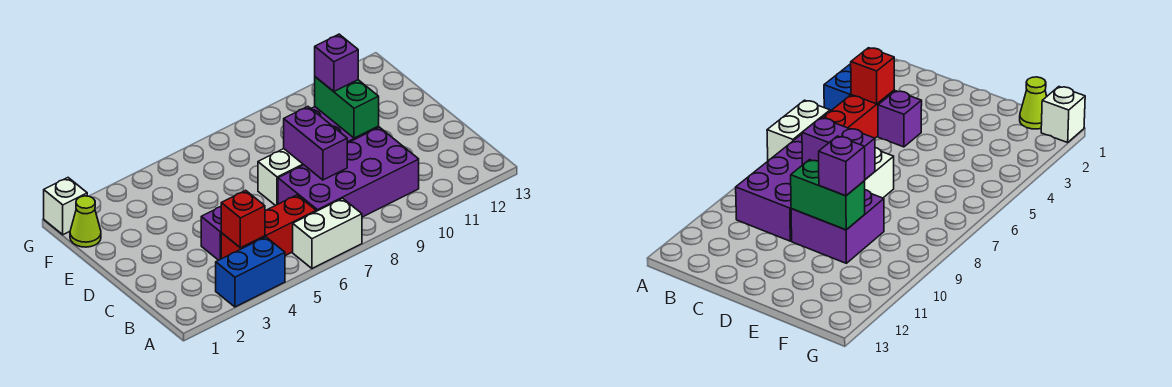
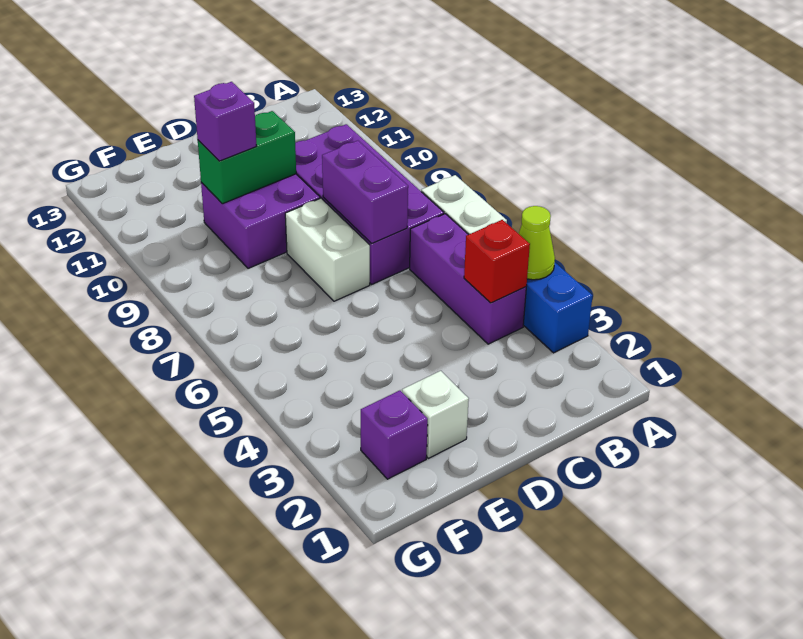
red 1x3 brick [221,195,316,259] -> purple 1x3 brick [410,214,526,344]
purple 1x1 brick [201,207,221,260] -> purple 1x1 brick moved to [361,391,428,479]
purple 1x2 brick [284,107,347,180] -> purple 1x2 brick turned to [322,141,408,244]
lime 1x1 cone [70,196,101,247] -> lime 1x1 cone moved to [519,206,555,280]
white 1x1 brick [44,178,87,235] -> white 1x1 brick moved to [402,371,469,458]

